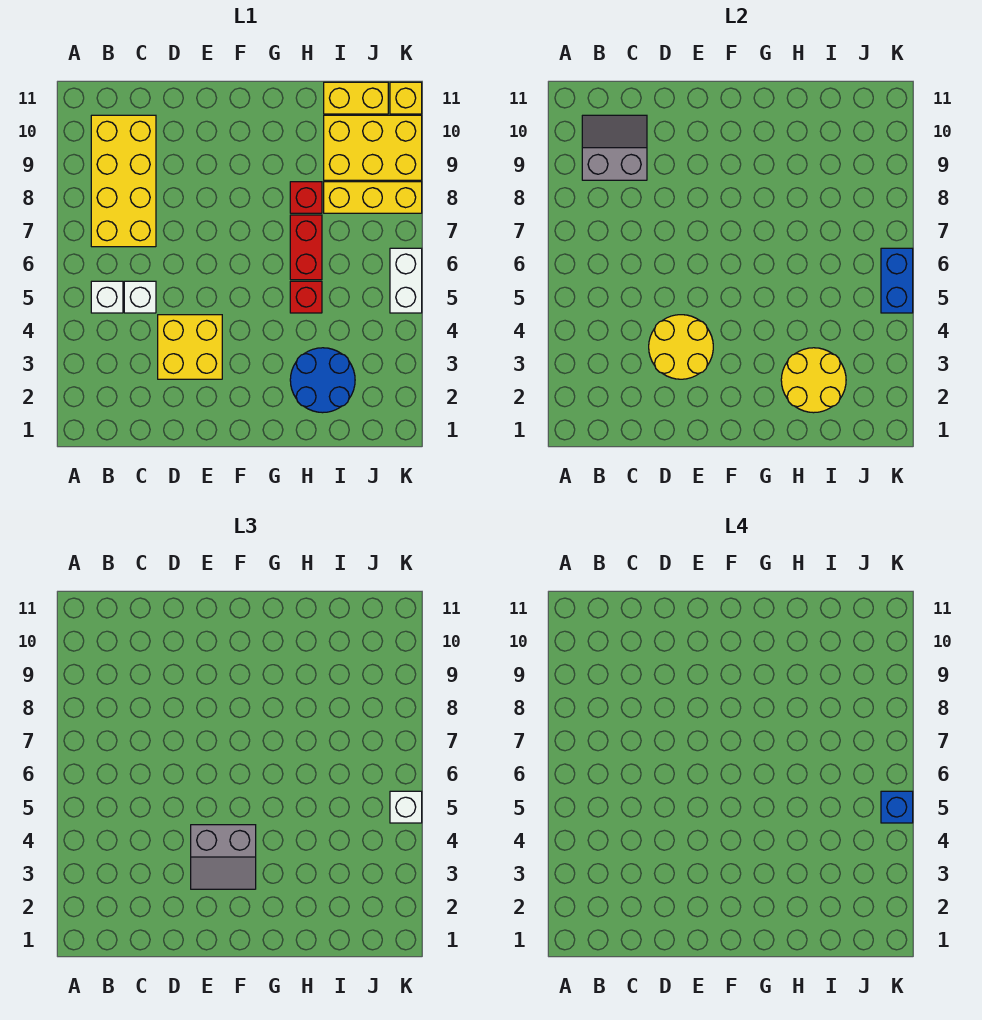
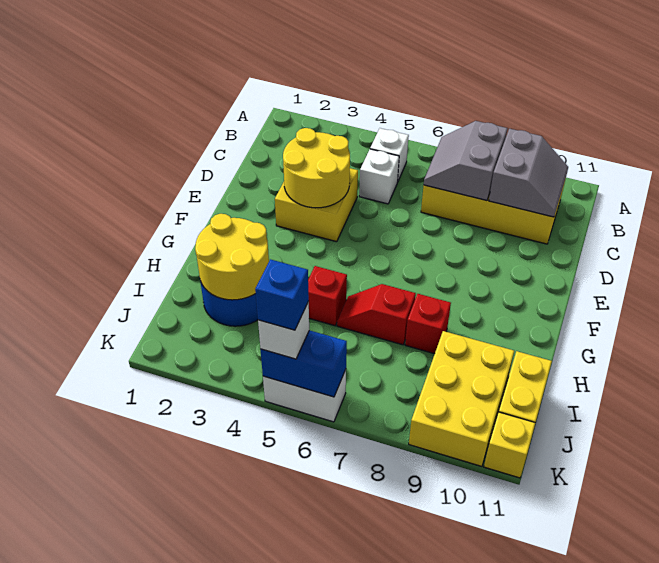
grey 2x2 slope [191,825,256,889] -> grey 2x2 slope moved to [424,121,507,201]
red 1x2 brick [290,215,322,280] -> red 1x2 slope [337,284,416,345]
yellow 1x3 brick [324,182,422,213] -> none

